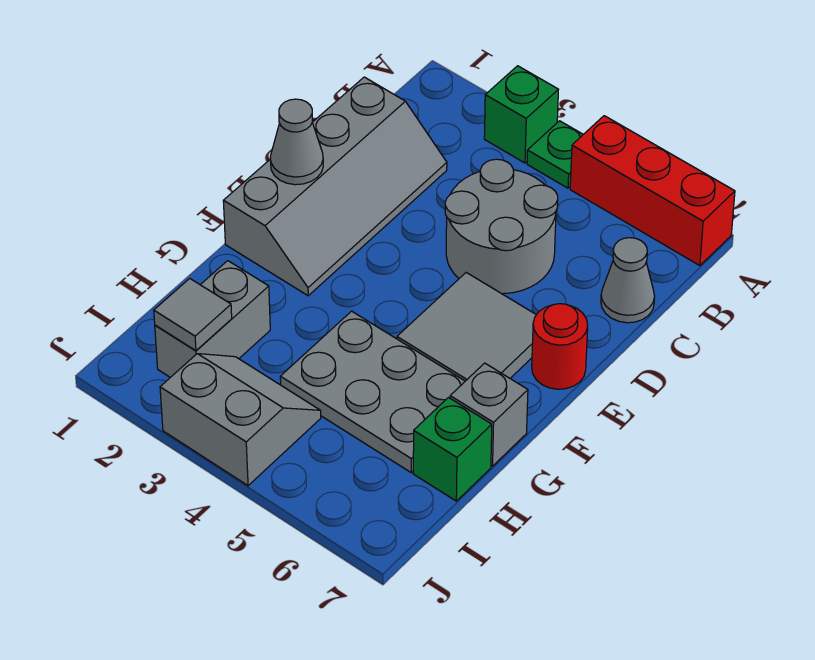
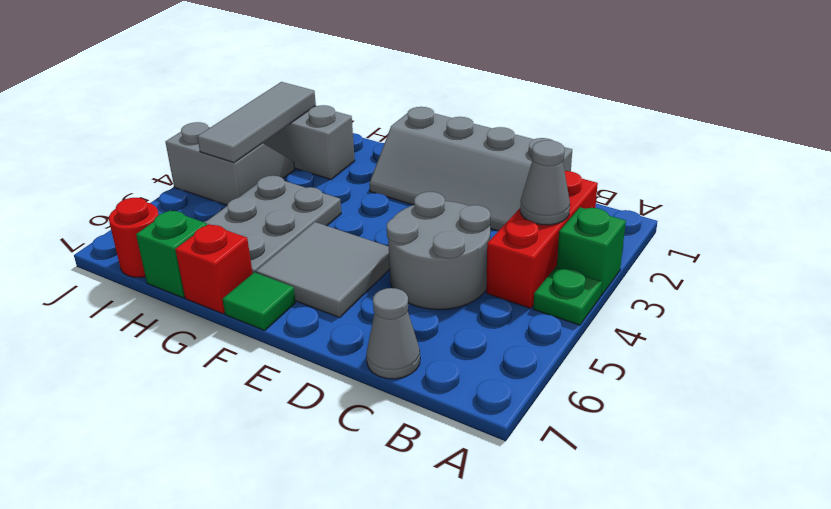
red 1x3 brick [570,116,735,266] -> red 1x3 brick moved to [486,171,598,309]
grey 1x1 cone [270,99,323,185] -> grey 1x1 cone moved to [520,140,570,225]
red 1x1 round brick [532,304,588,389] -> red 1x1 round brick moved to [109,198,159,277]
none -> green 1x1 tile [223,272,296,331]
grey 1x1 brick [450,363,528,466] -> red 1x1 brick [175,224,253,314]
grey 1x1 tile [154,278,232,351] -> grey 1x3 tile [197,82,316,163]
grey 2x2 slope [160,354,321,486] -> grey 2x2 slope turned to [166,122,295,205]

